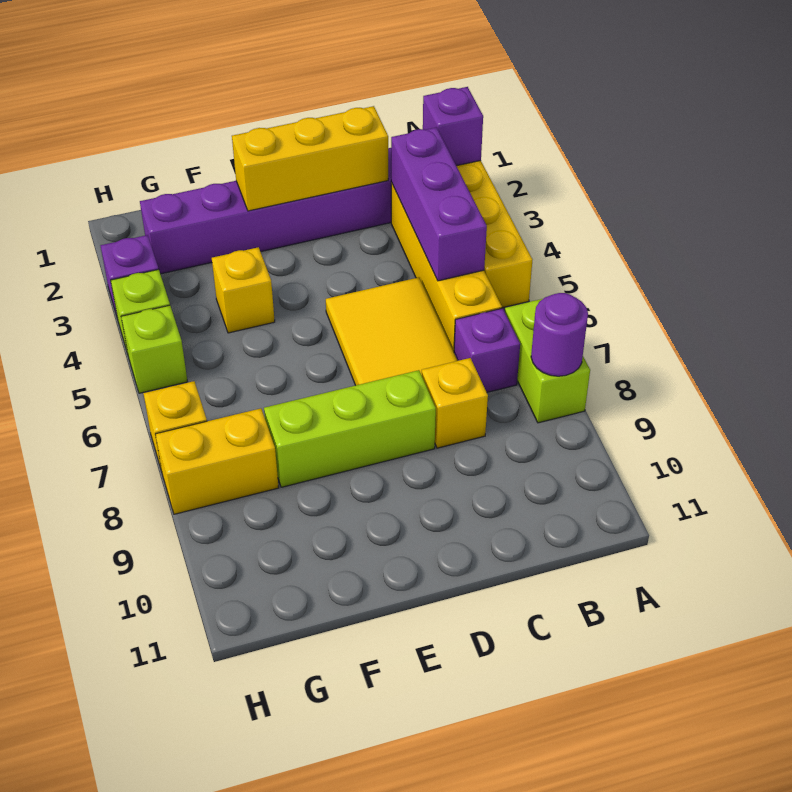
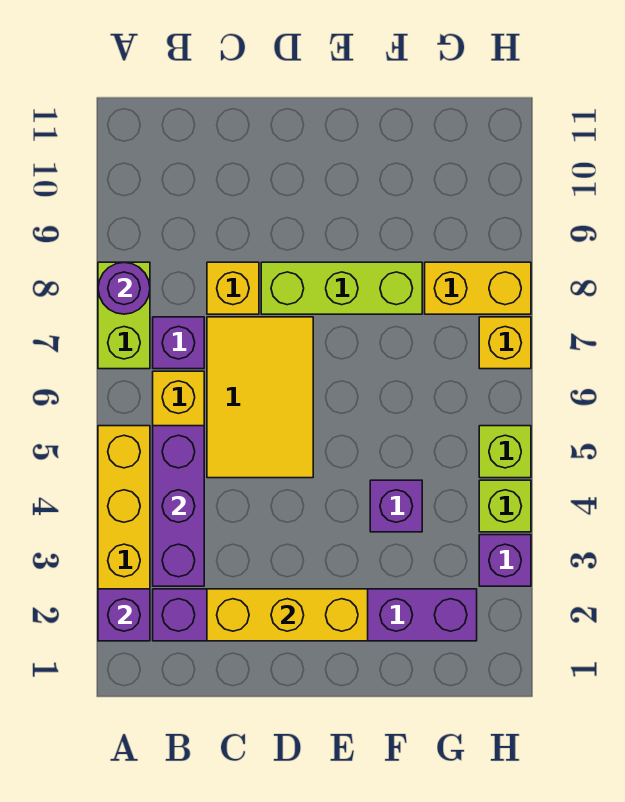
yellow 1x1 brick [212,247,275,333] -> purple 1x1 brick [370,480,422,532]

